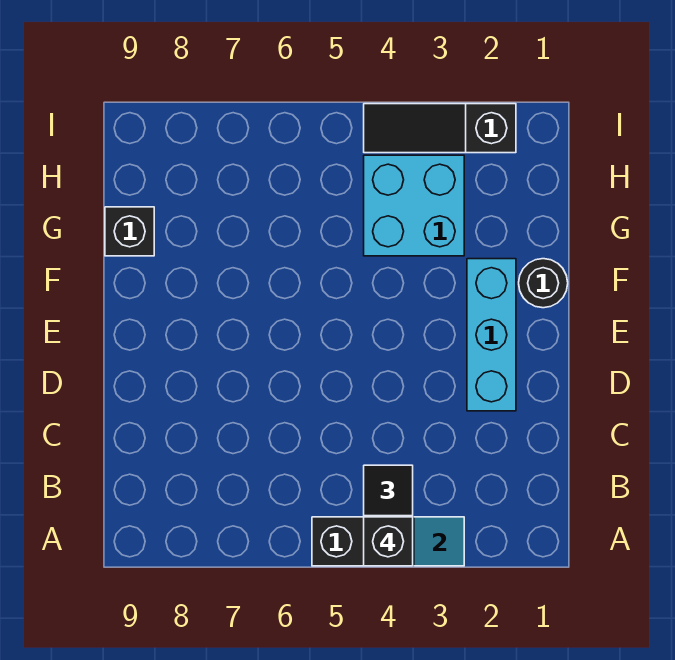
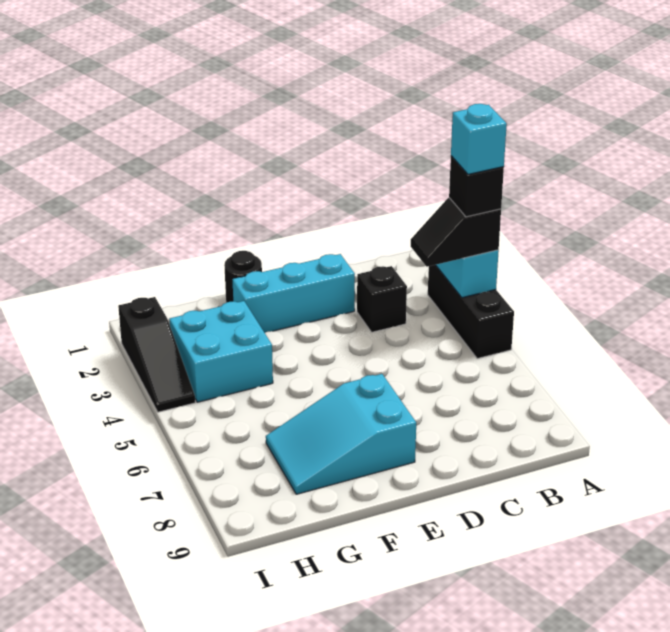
none -> cyan 1x1 brick [451,104,507,174]
none -> cyan 2x3 slope [266,374,416,494]
black 1x1 brick [105,207,154,256] -> black 1x1 brick moved to [357,266,407,332]

